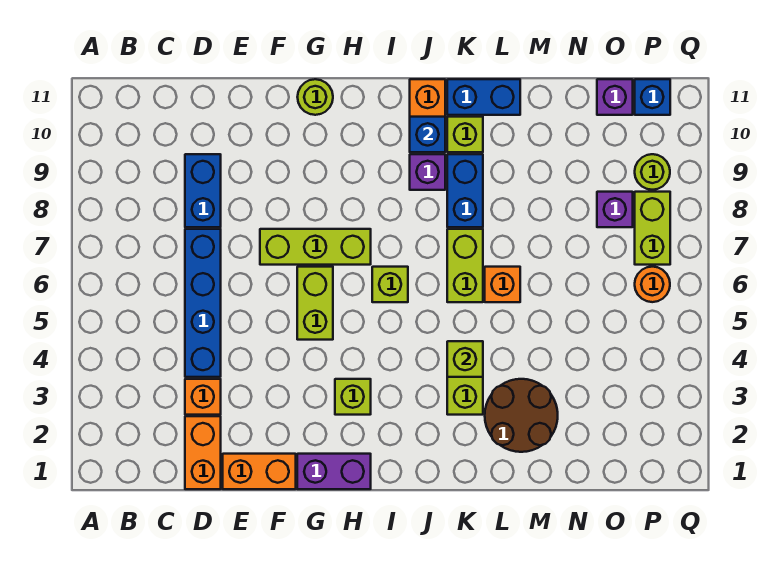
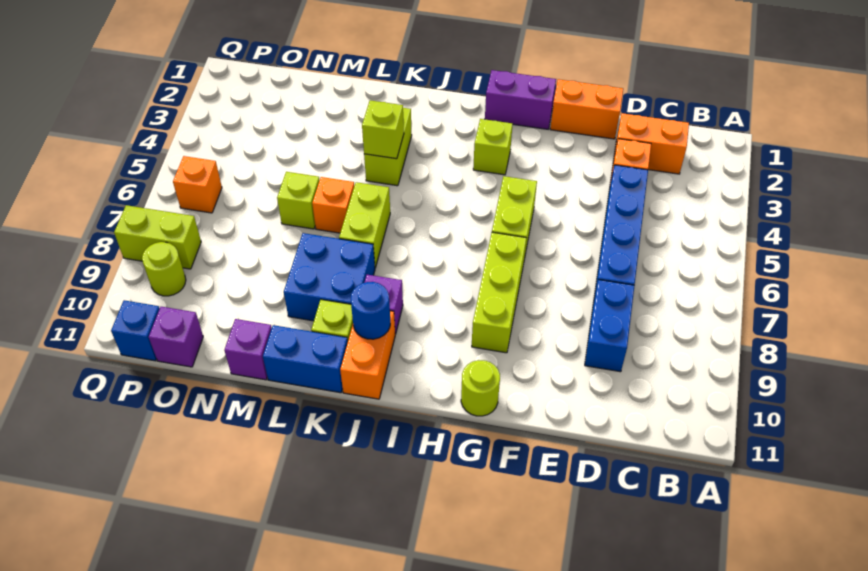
orange 1x2 brick [185,416,221,489] -> orange 1x2 brick turned to [614,113,689,174]
lime 1x3 brick [260,229,371,265] -> lime 1x3 brick turned to [472,232,526,353]
lime 1x1 brick [372,267,408,302] -> lime 1x1 brick moved to [277,172,320,229]
blue 1x1 brick [410,117,445,152] -> blue 1x1 round brick [351,282,390,339]
blue 1x2 brick [447,154,483,227] -> blue 2x2 brick [284,233,375,321]
brown 2x2 round brick [485,379,558,452] -> none
purple 1x1 brick [597,192,633,227] -> purple 1x1 brick moved to [224,319,272,380]
orange 1x1 round brick [635,267,670,302] -> orange 1x1 brick [173,156,222,213]
lime 1x2 brick [635,192,670,265] -> lime 1x2 brick turned to [114,205,201,269]

